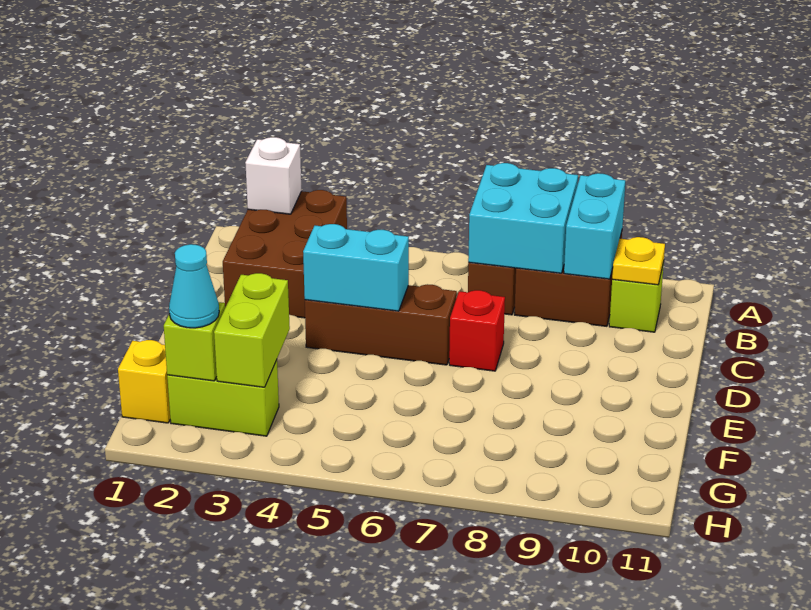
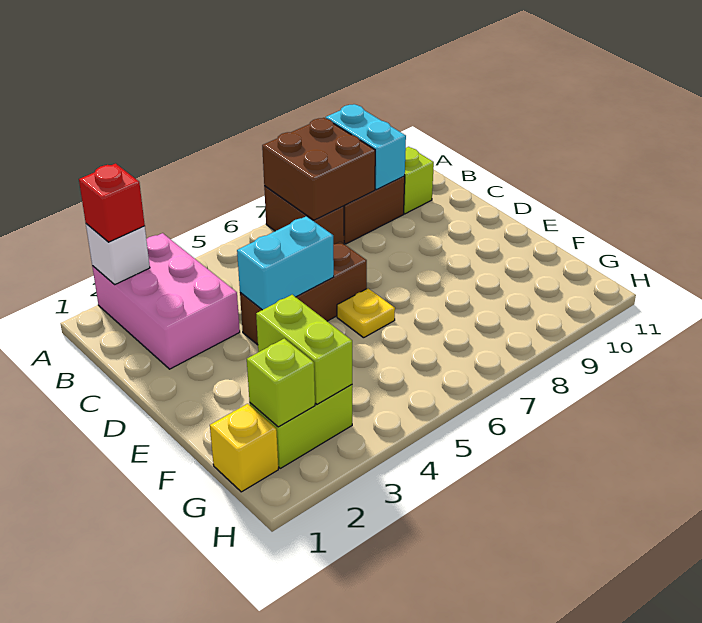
brown 2x3 brick [223,190,347,318] -> pink 2x3 brick [92,233,240,369]
cyan 2x2 brick [468,163,578,273] -> brown 2x2 brick [262,118,375,220]
yellow 1x1 plate [612,237,665,285] -> yellow 1x1 plate moved to [337,288,395,338]
red 1x1 brick [449,290,505,371] -> red 1x1 brick moved to [79,164,145,242]
cyan 1x1 cone [169,244,219,328] -> none

